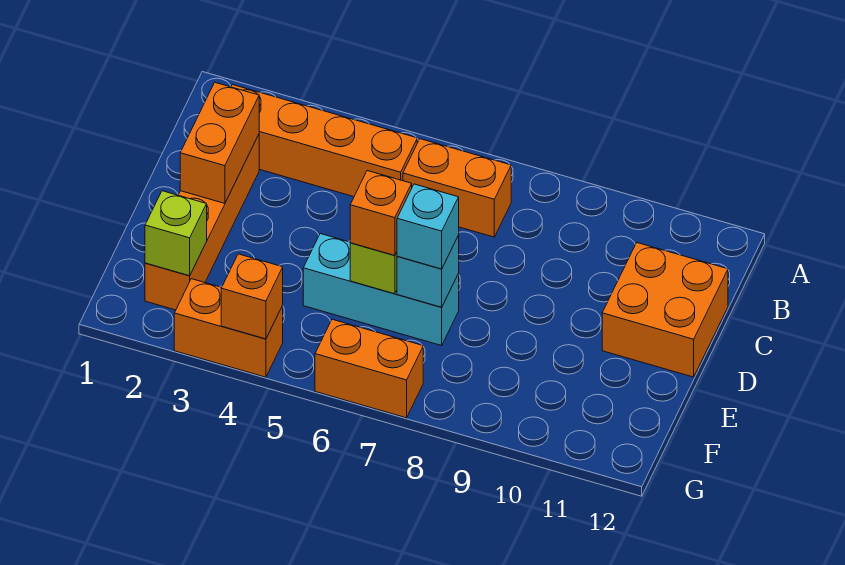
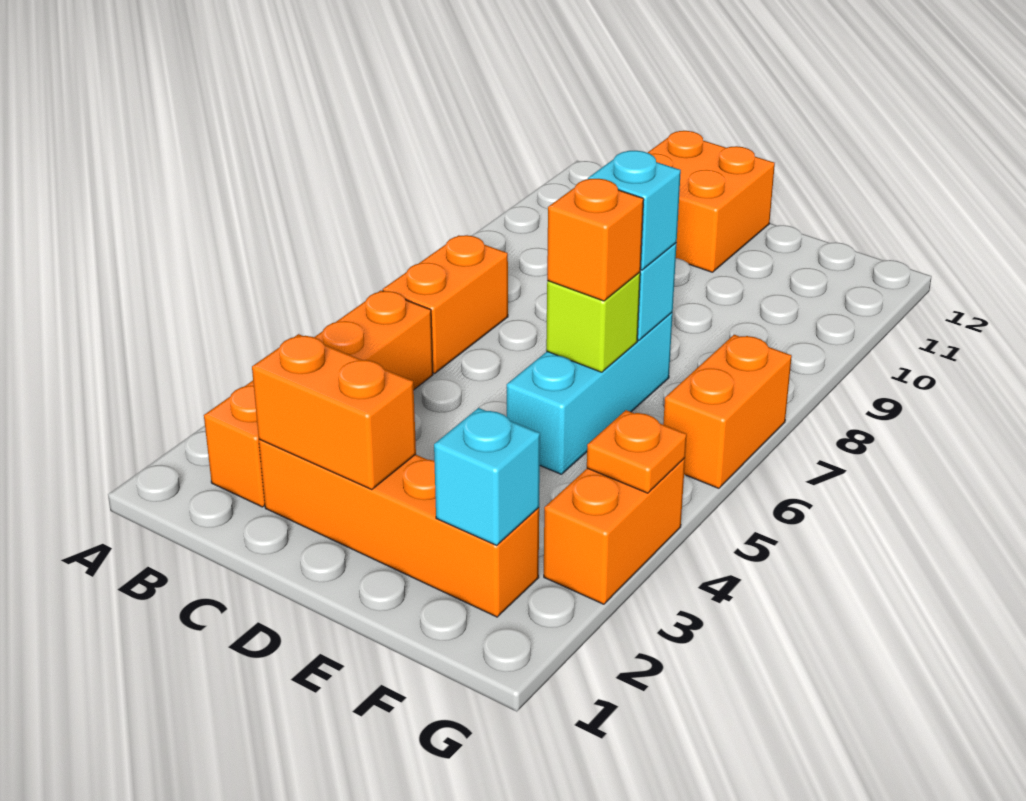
lime 1x1 brick [145,191,207,276] -> cyan 1x1 brick [434,408,540,545]
orange 1x1 brick [221,254,283,339] -> orange 1x1 plate [587,410,687,493]

